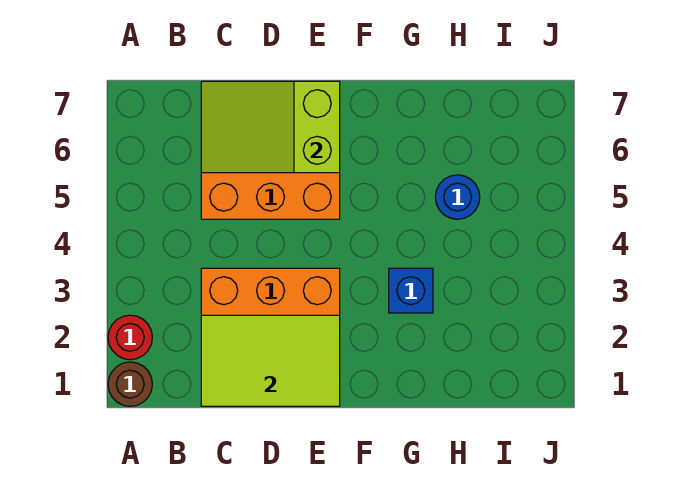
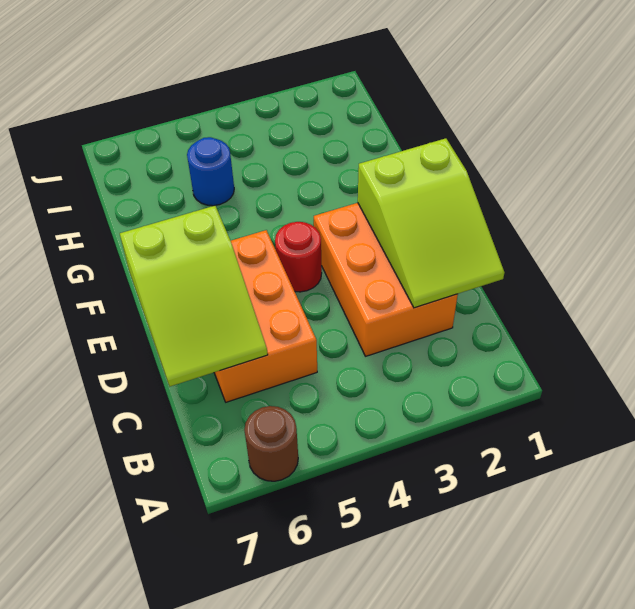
brown 1x1 round brick [108,362,152,406] -> brown 1x1 round brick moved to [244,406,298,481]
red 1x1 round brick [108,315,152,360] -> red 1x1 round brick moved to [275,222,322,292]
lime 2x3 tile [201,315,340,406] -> lime 2x3 slope [358,138,504,308]
blue 1x1 brick [389,268,433,313] -> none

